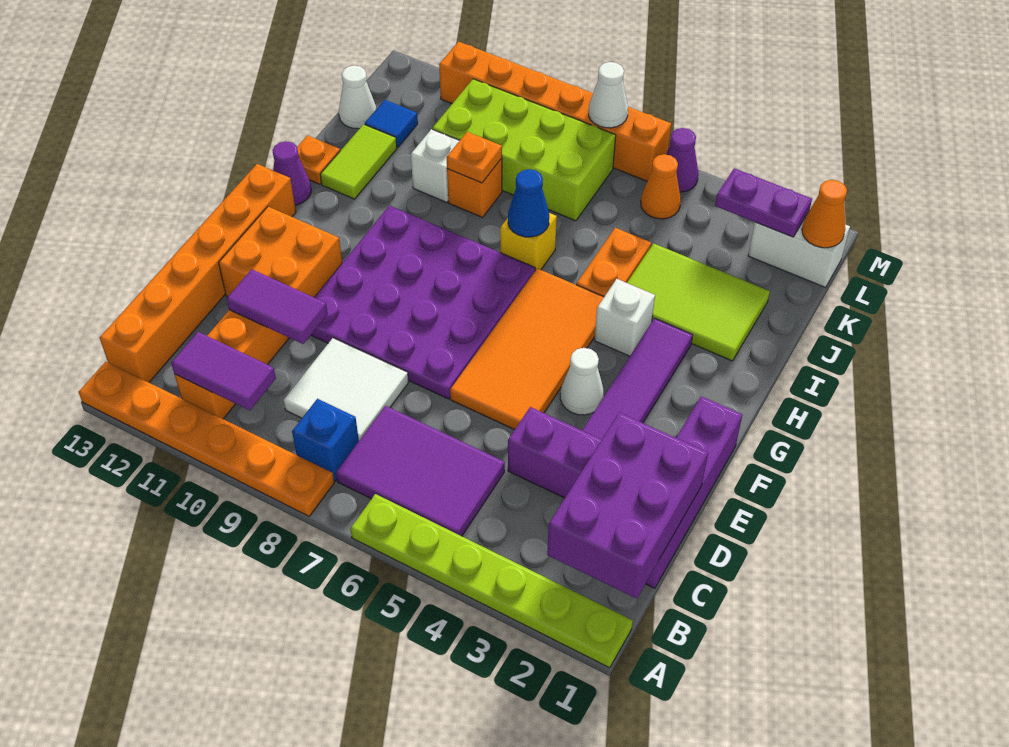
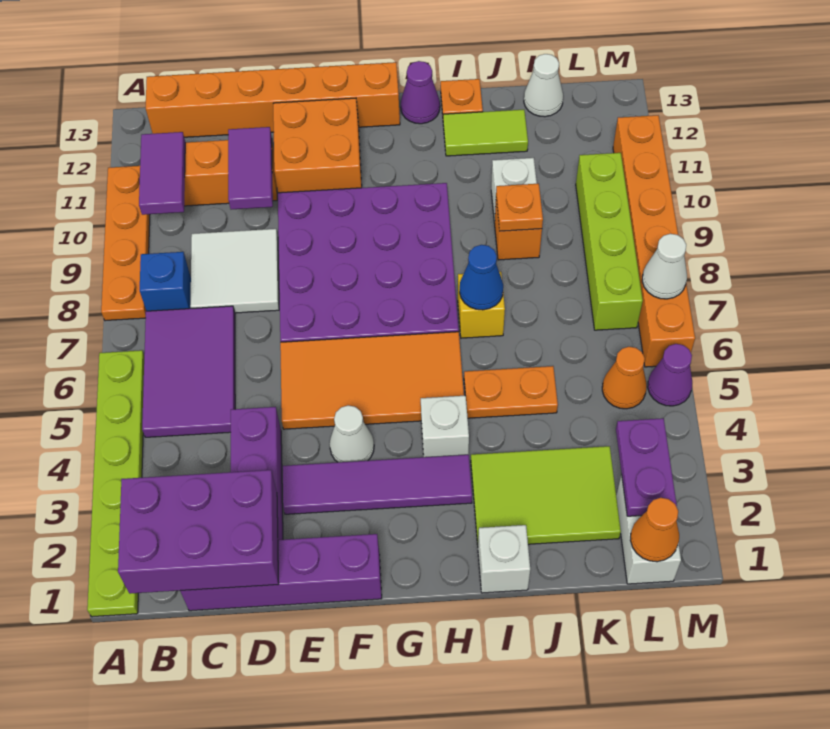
orange 1x6 plate [79,362,334,516] -> orange 1x4 plate [101,166,150,321]
none -> white 1x1 brick [478,525,530,593]
lime 2x3 tile [627,243,770,361] -> lime 2x3 tile turned to [471,446,621,545]
lime 2x4 brick [432,79,616,221] -> lime 1x4 brick [576,153,643,330]
blue 1x1 tile [365,100,418,147] -> none

